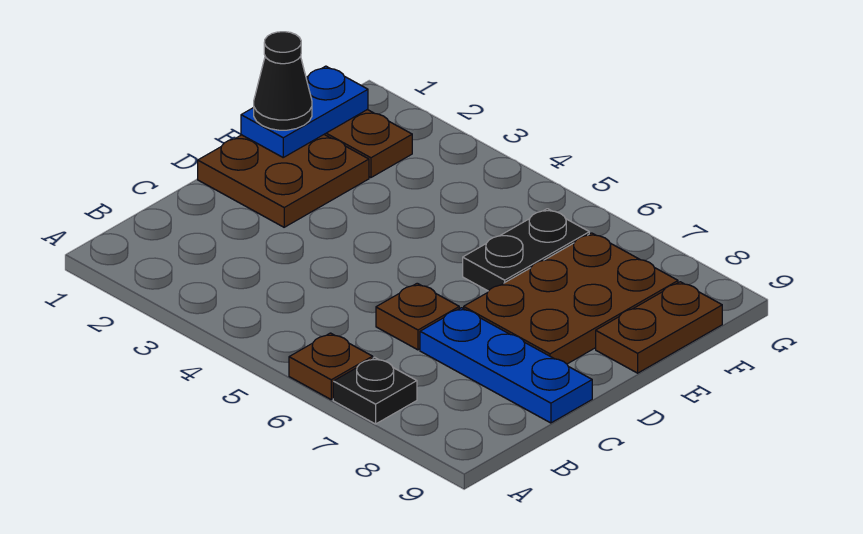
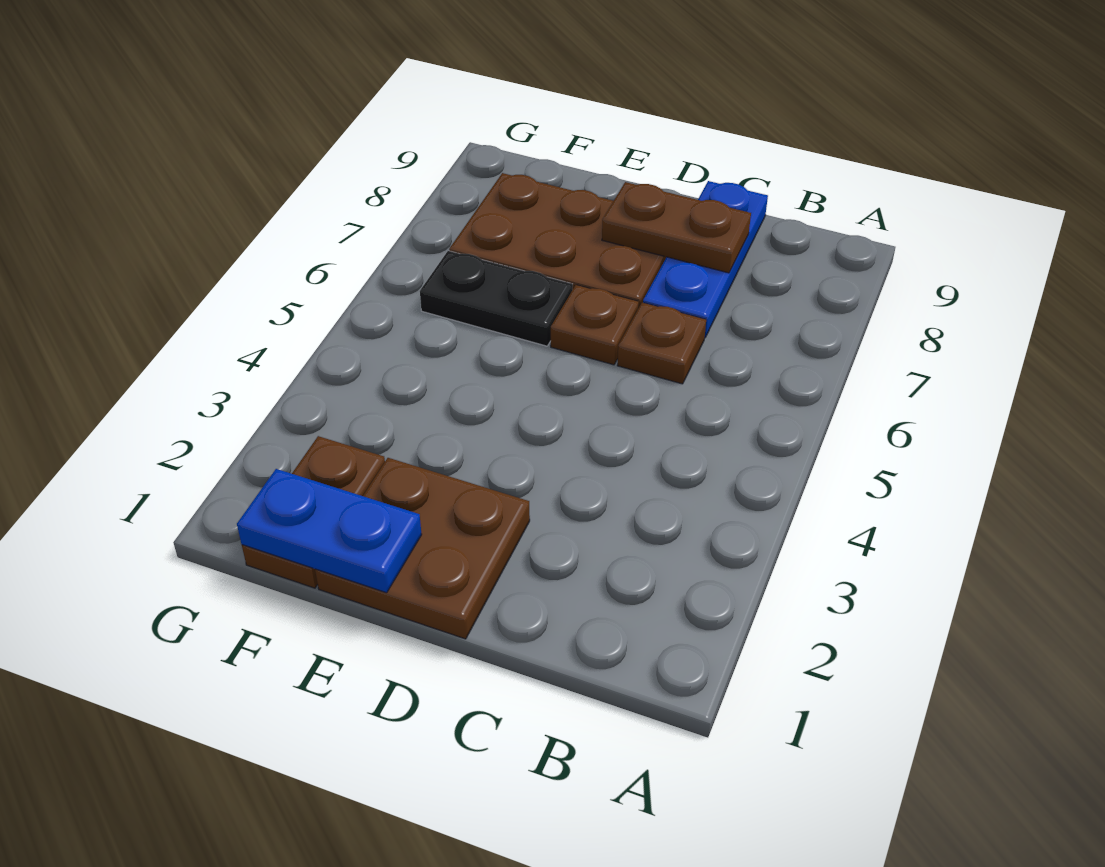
brown 1x1 plate [289,333,373,399] -> brown 1x1 plate moved to [551,285,639,365]
black 1x1 plate [333,357,417,424] -> none
black 1x1 cone [254,32,312,130] -> none
brown 1x2 plate [596,282,722,373] -> brown 1x2 plate moved to [602,182,751,273]

